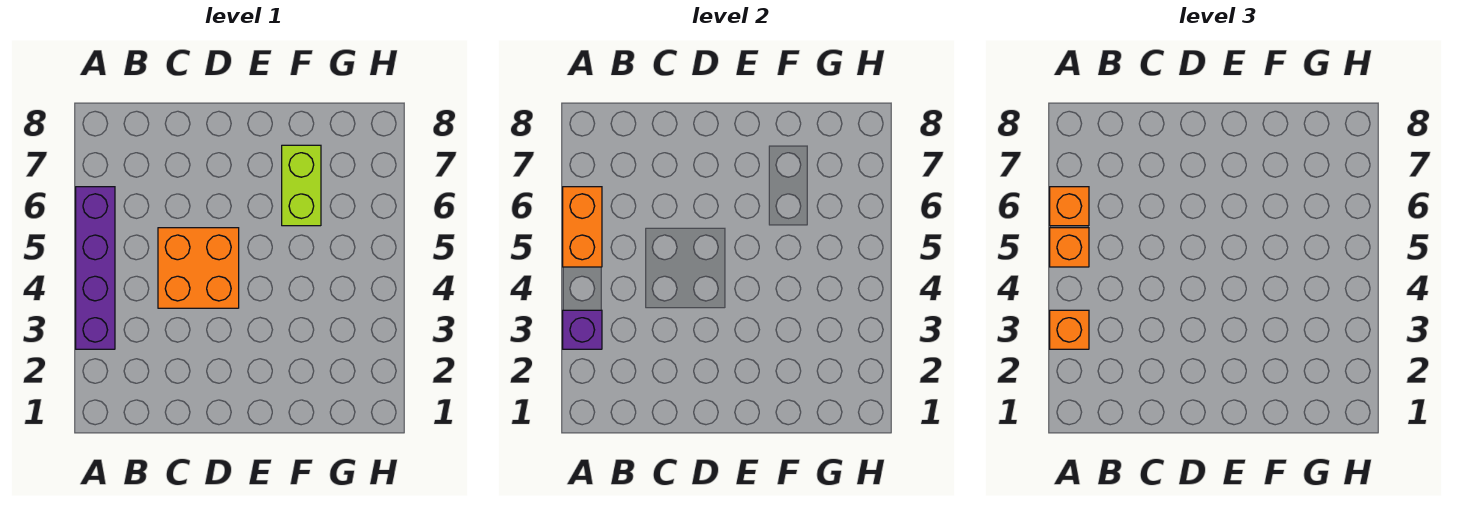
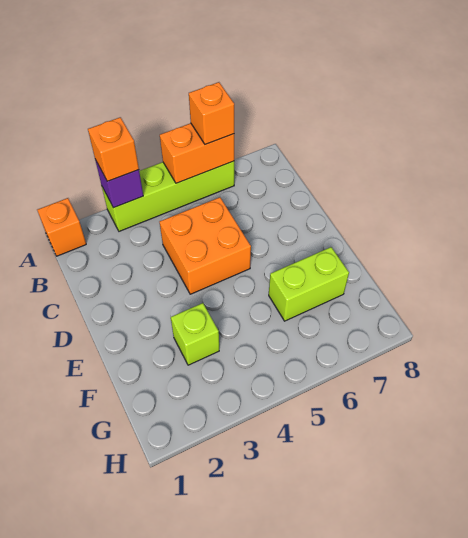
purple 1x4 brick [76,187,115,349] -> lime 1x4 brick [102,161,234,231]
orange 1x1 brick [1050,228,1089,267] -> orange 1x1 brick moved to [37,198,86,256]
none -> lime 1x1 brick [171,303,219,365]

